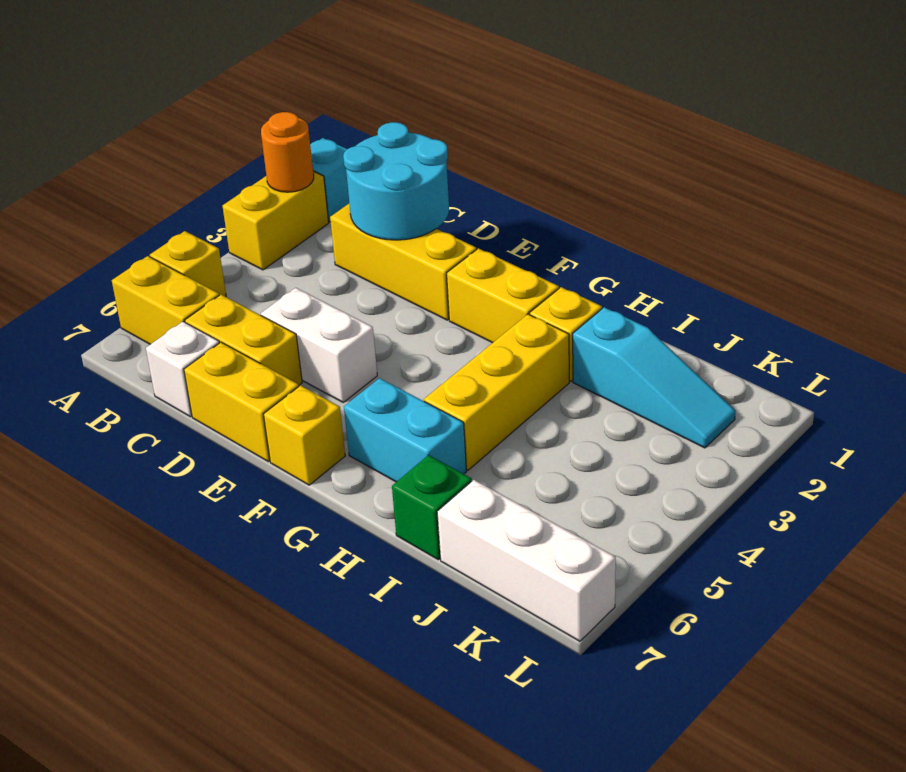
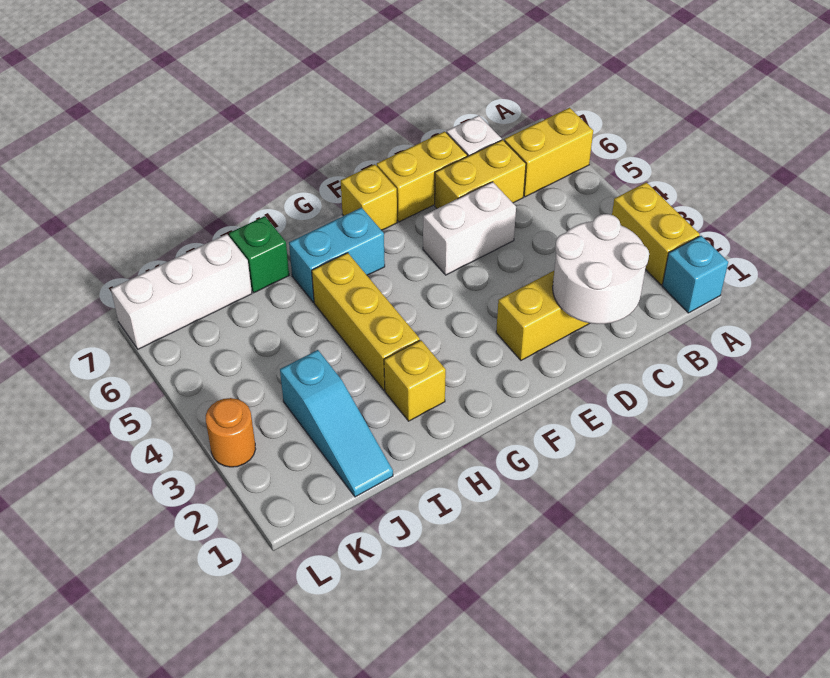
orange 1x1 round brick [261,112,314,192] -> orange 1x1 round brick moved to [206,398,256,467]
yellow 1x1 brick [150,231,226,297] -> none
cyan 2x2 round brick [343,122,449,240] -> white 2x2 round brick [553,214,649,324]
yellow 1x2 brick [447,248,559,343] -> none
cyan 1x3 slope [573,307,736,448] -> cyan 1x3 slope turned to [280,350,393,497]

